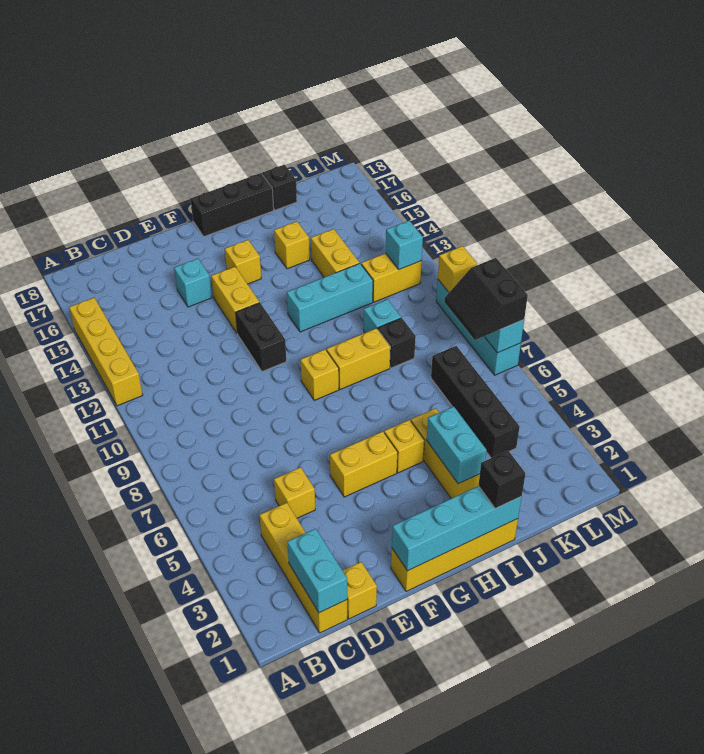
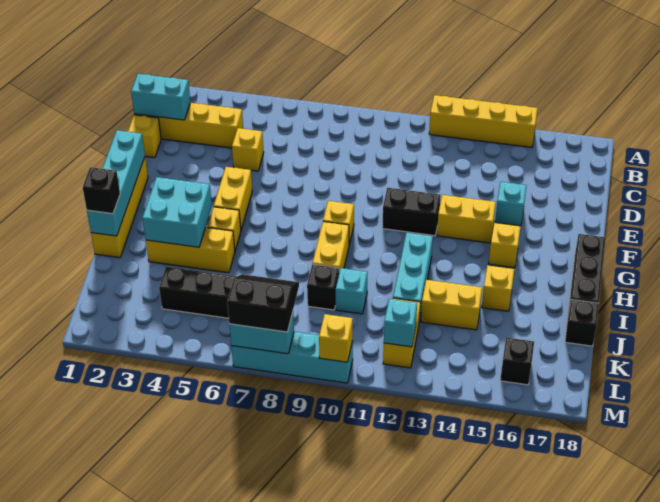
cyan 1x2 brick [427,407,486,484] -> cyan 2x2 brick [142,177,212,247]
none -> black 1x1 brick [500,337,534,385]

